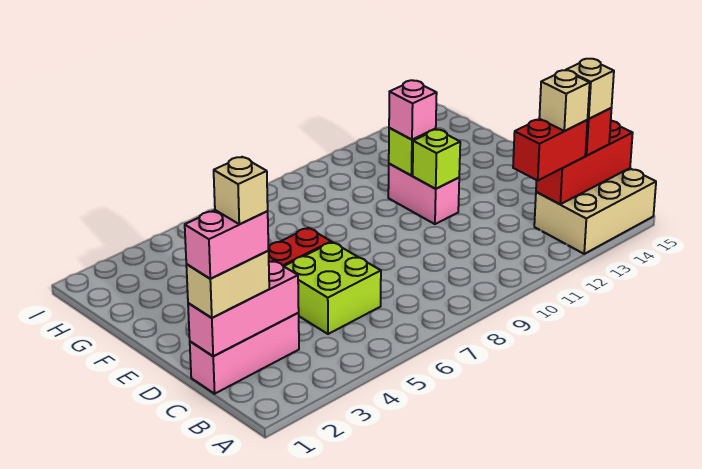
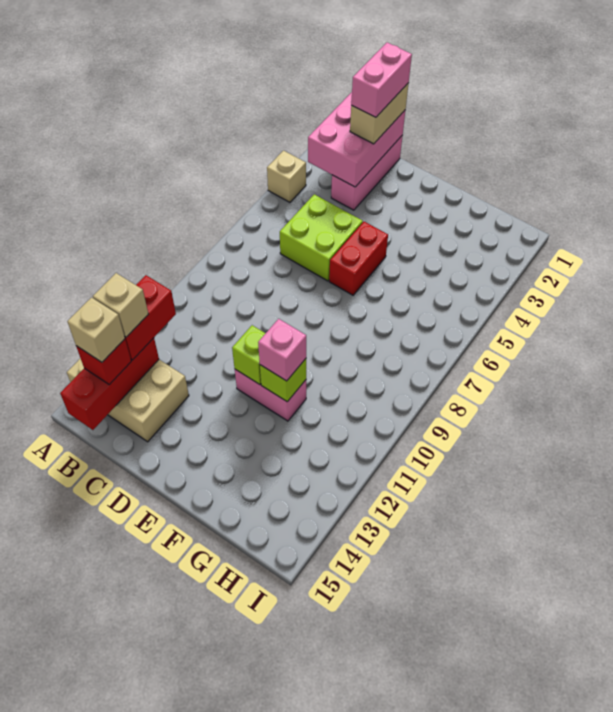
tan 2x3 brick [534,168,656,254] -> tan 2x3 brick turned to [67,358,189,442]
pink 1x3 brick [188,261,299,356] -> pink 2x3 brick [308,92,405,187]
tan 1x1 brick [214,157,268,224] -> tan 1x1 brick moved to [267,151,306,202]

